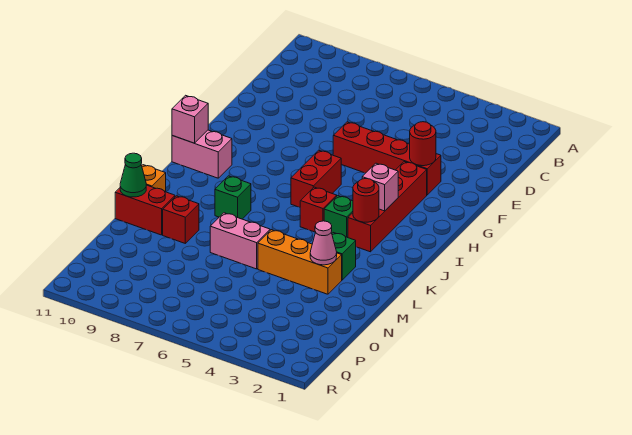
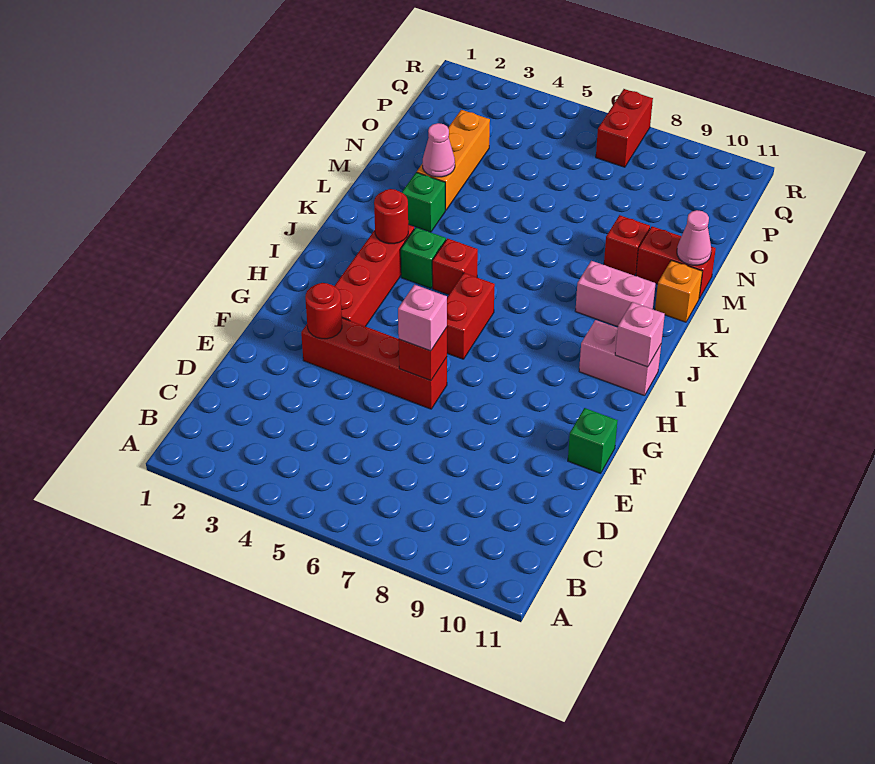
none -> red 1x1 brick [399,327,447,380]
pink 1x1 brick [362,163,398,211] -> pink 1x1 brick moved to [398,285,447,351]
green 1x1 brick [215,176,251,219] -> green 1x1 brick moved to [568,408,618,473]
orange 1x3 brick [258,230,342,294] -> orange 1x3 brick turned to [417,110,490,210]
pink 1x2 brick [210,213,270,269] -> pink 1x2 brick moved to [575,261,656,327]
green 1x1 cone [120,153,146,197] -> pink 1x1 cone [677,210,711,265]
none -> red 1x2 brick [596,89,653,167]

